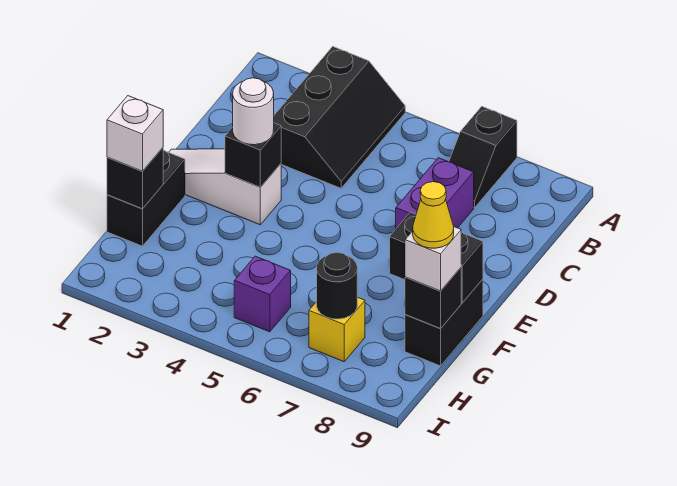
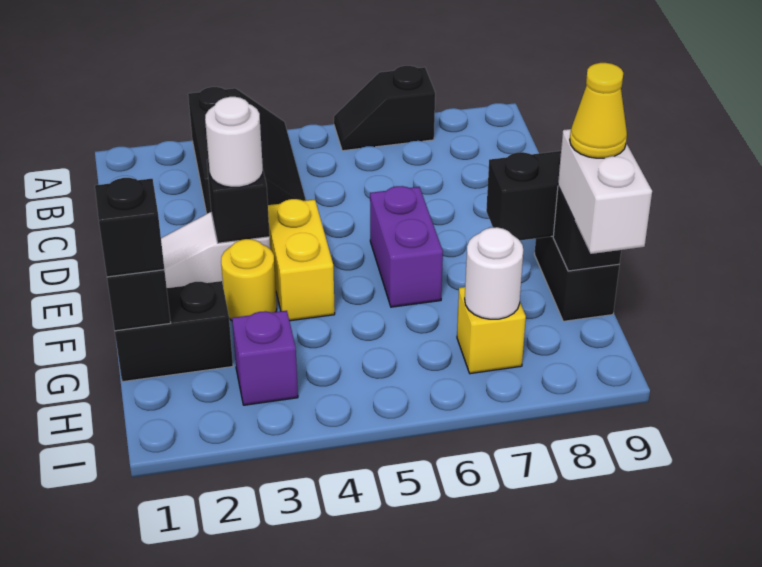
black 1x2 slope [449,107,517,208] -> black 1x2 slope turned to [334,66,435,151]
purple 1x2 brick [396,158,474,228] -> purple 1x2 brick moved to [370,186,443,307]
none -> yellow 1x2 brick [268,199,335,321]
black 1x2 brick [107,150,185,246] -> black 1x2 brick turned to [115,281,233,382]
none -> yellow 1x1 round brick [221,239,277,320]
white 1x1 brick [107,96,163,171] -> black 1x1 brick [95,178,164,277]
white 1x1 brick [405,227,461,291] -> white 1x2 brick [558,129,652,254]
purple 1x1 brick [234,256,291,332] -> purple 1x1 brick moved to [232,311,298,405]
black 1x1 round brick [317,252,357,319] -> white 1x1 round brick [465,227,523,319]

